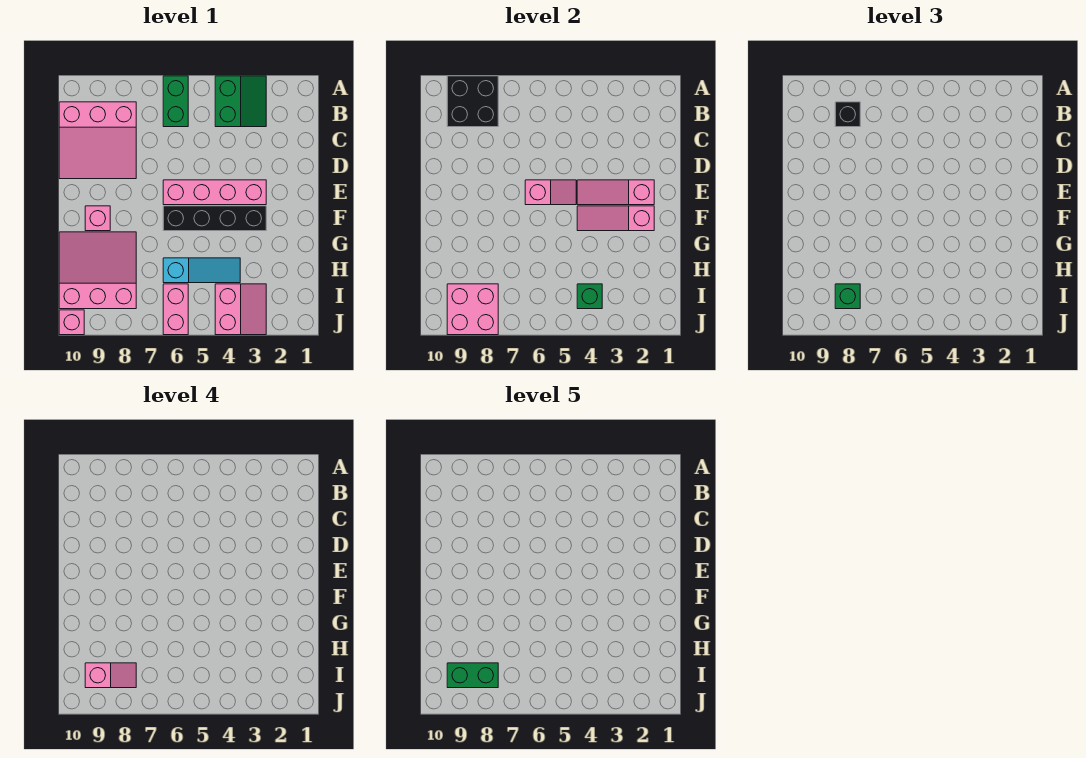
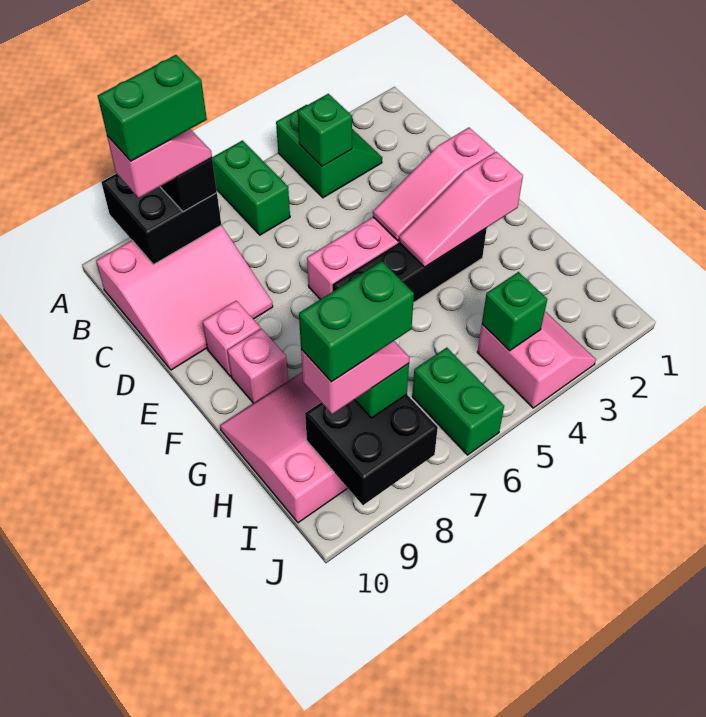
none -> green 1x1 brick [298,94,352,166]
none -> green 1x2 brick [98,55,207,161]
pink 1x2 slope [525,180,576,205] -> pink 1x2 slope moved to [107,129,212,198]
cyan 1x3 slope [163,258,240,283] -> none
pink 1x2 brick [163,284,188,335] -> green 1x2 brick [412,348,504,455]
pink 2x2 brick [447,284,498,335] -> black 2x2 brick [305,394,438,505]
pink 1x1 brick [59,310,84,335] -> pink 1x1 brick moved to [202,301,260,376]

